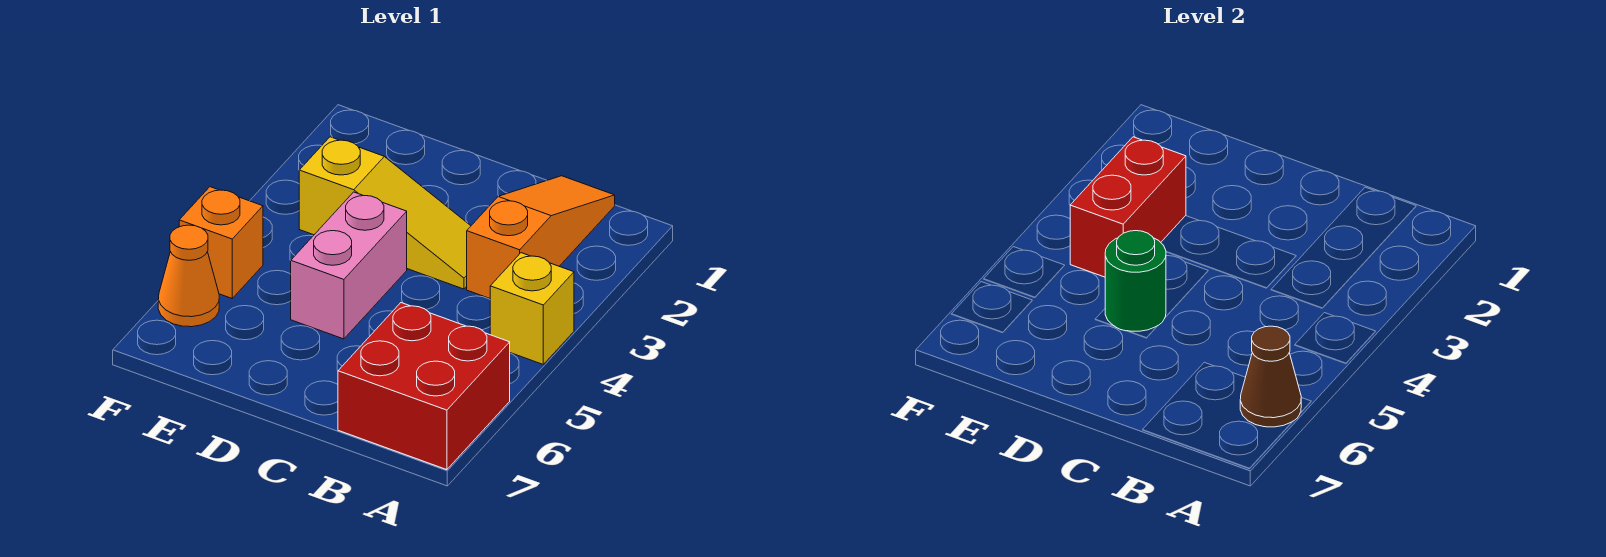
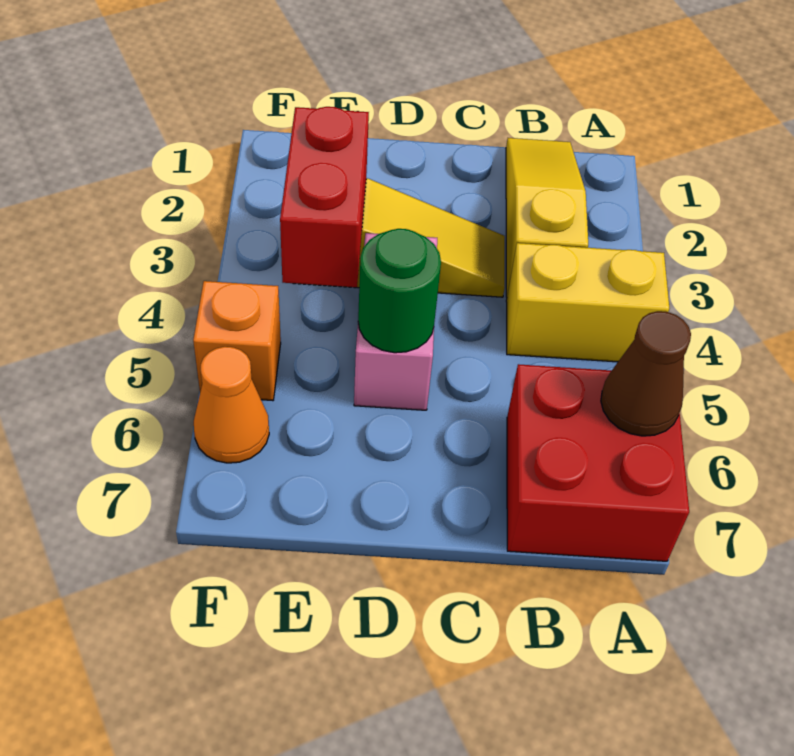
yellow 1x1 brick [490,253,574,364] -> yellow 1x2 brick [506,243,669,362]
orange 1x3 slope [467,176,615,298] -> yellow 1x3 slope [506,138,588,297]

